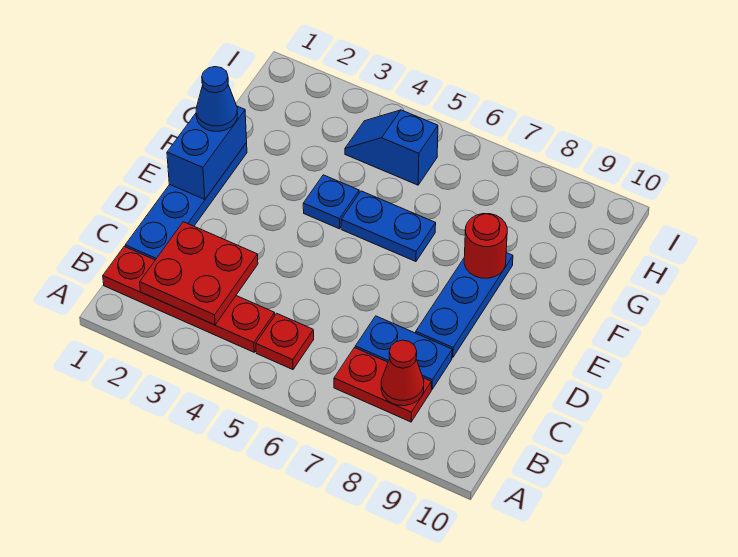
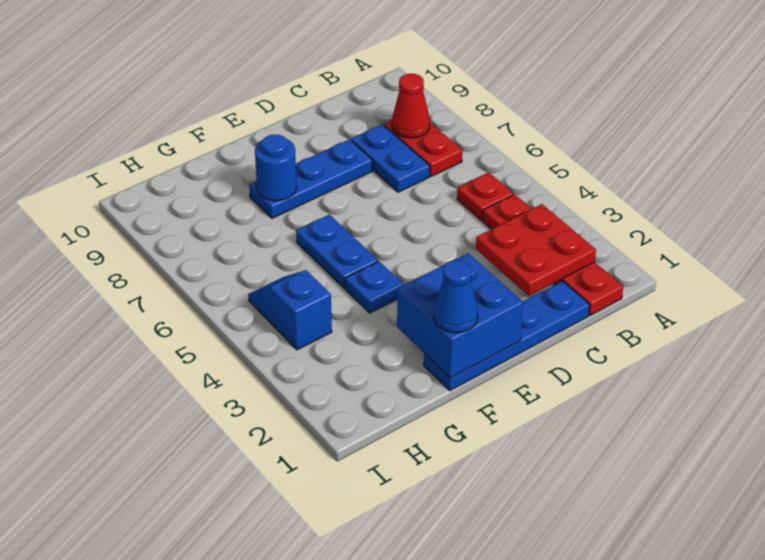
blue 1x2 brick [167,106,247,199] -> blue 2x2 brick [397,253,523,378]
red 1x1 round brick [464,213,507,278] -> blue 1x1 round brick [255,135,297,201]
blue 1x2 slope [345,110,438,185] -> blue 1x2 slope turned to [248,270,332,350]

